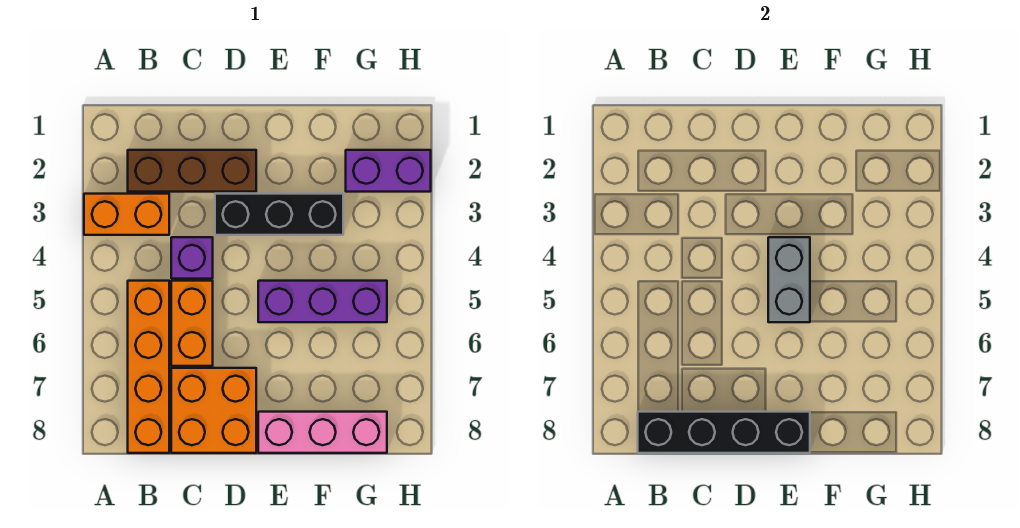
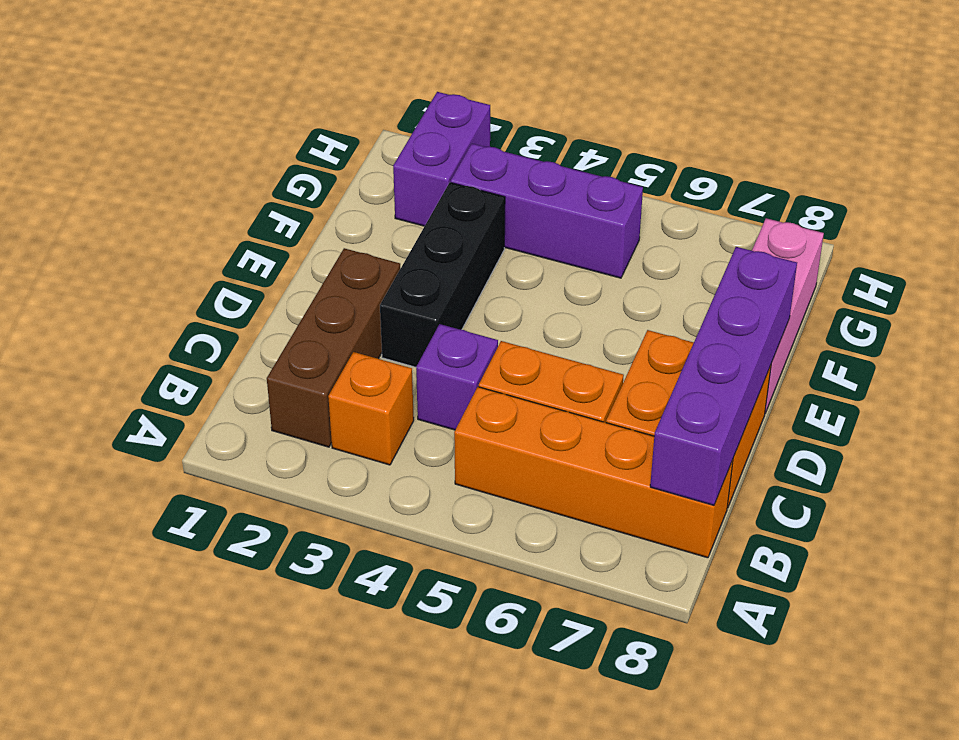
orange 1x2 brick [84,194,169,235] -> orange 1x1 brick [328,352,414,465]
black 1x4 brick [638,412,810,453] -> purple 1x4 brick [650,247,797,505]
grey 1x2 brick [768,237,810,322] -> none
purple 1x3 brick [258,281,387,322] -> purple 1x3 brick turned to [451,144,643,278]

